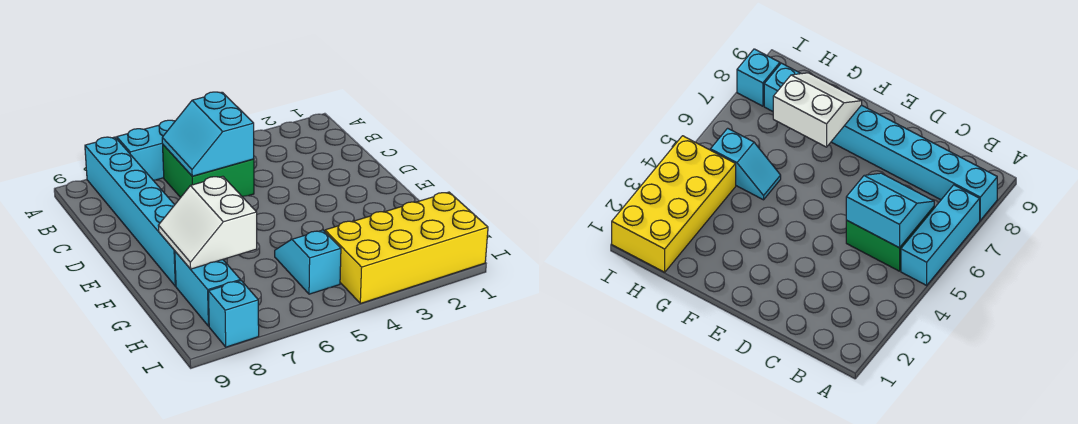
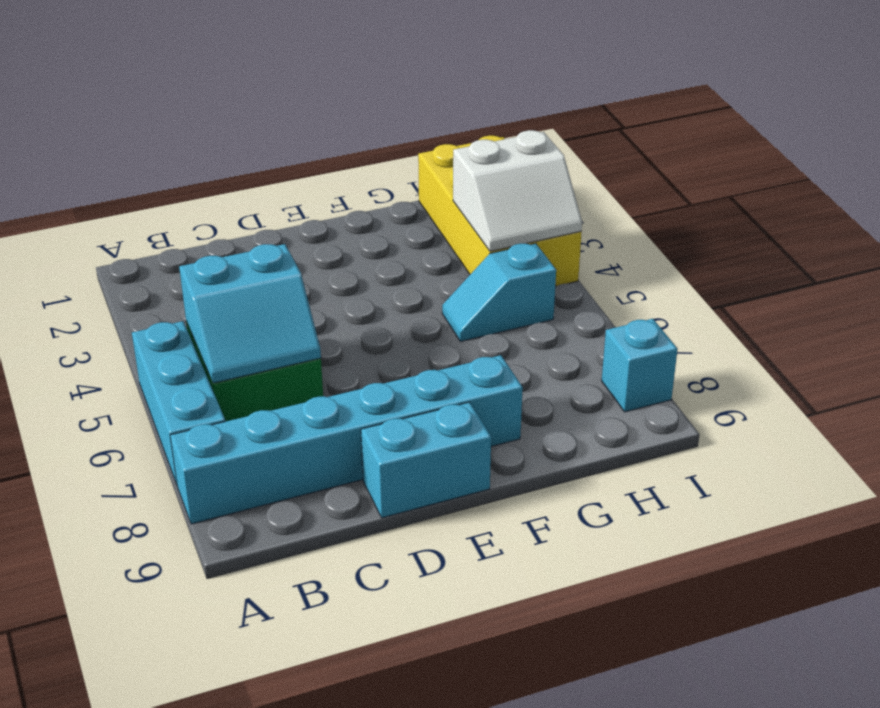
white 2x2 slope [158,176,257,269] -> white 2x2 slope moved to [453,130,582,251]
cyan 1x2 brick [175,252,240,326] -> cyan 1x2 brick moved to [361,402,491,518]

